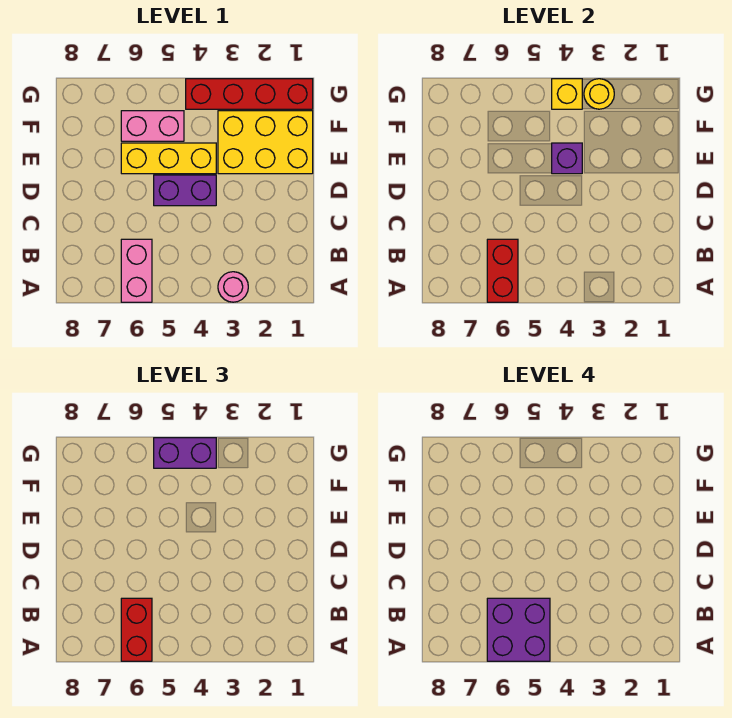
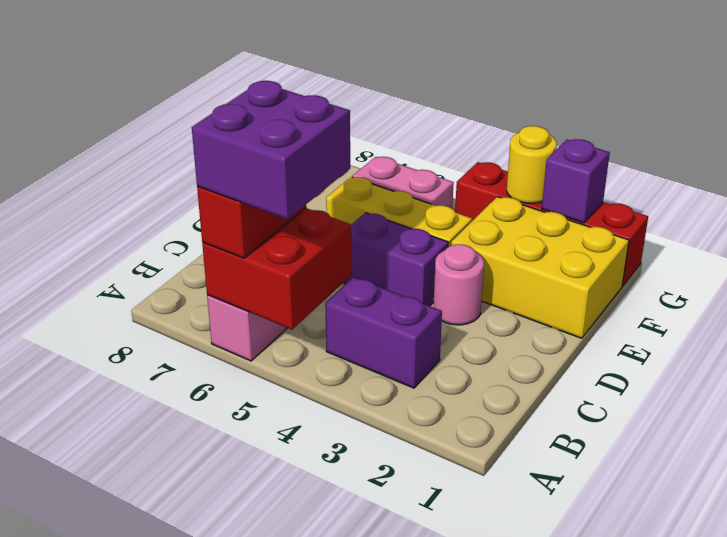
pink 1x1 round brick [218,272,248,302] -> pink 1x1 round brick moved to [433,244,484,325]
red 1x2 brick [487,239,518,302] -> red 2x2 brick [202,208,351,329]
purple 1x1 brick [552,143,582,174] -> purple 1x1 brick moved to [542,139,610,223]
yellow 1x1 brick [552,79,582,109] -> none
purple 1x2 brick [154,438,216,468] -> purple 1x2 brick moved to [325,277,442,388]

